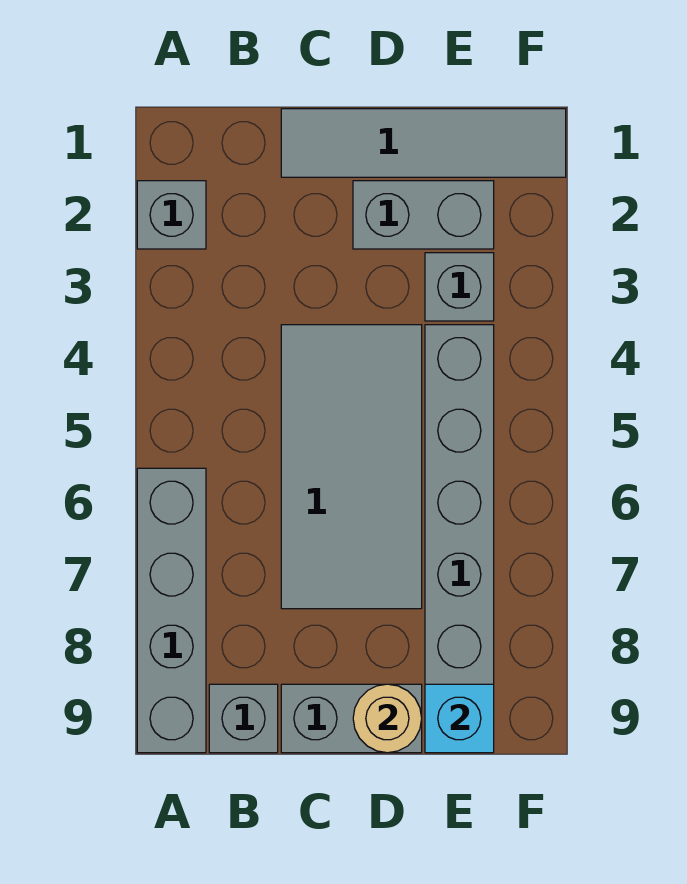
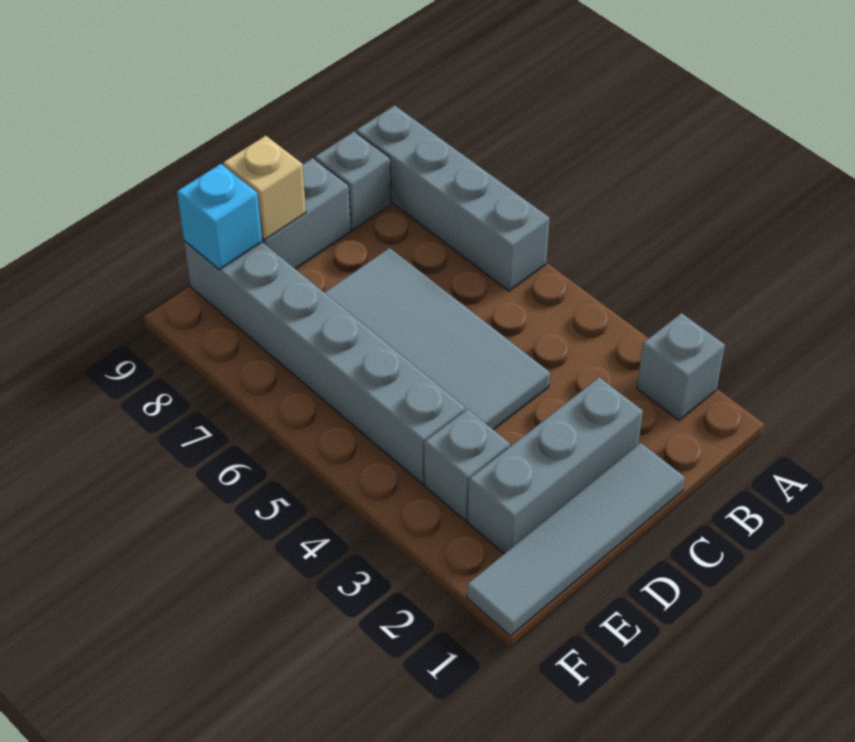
grey 1x2 brick [353,181,494,249] -> grey 1x3 brick [468,377,643,554]
tan 1x1 round brick [353,684,422,753] -> tan 1x1 brick [223,136,306,240]

